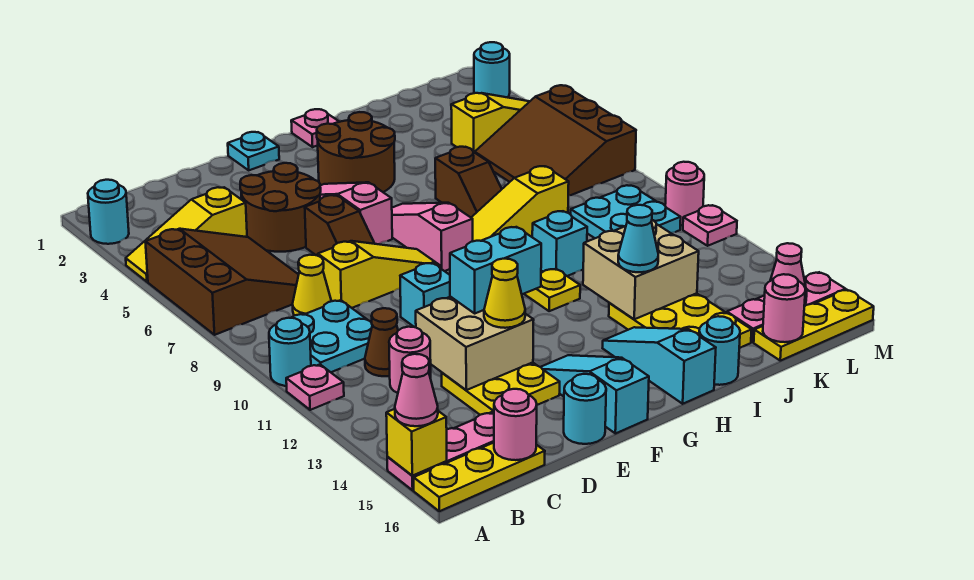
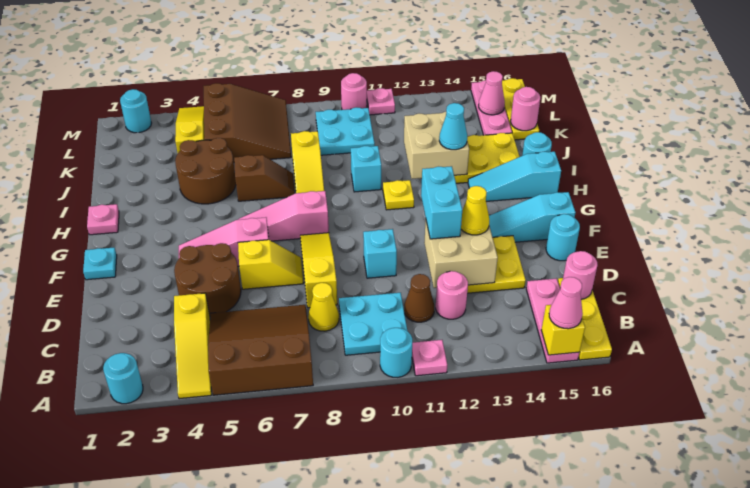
brown 1x2 slope [305,195,375,256] -> yellow 1x2 slope [238,240,303,289]
brown 2x2 round brick [317,112,395,192] -> brown 2x2 round brick moved to [175,138,236,204]
brown 3x3 slope [475,85,636,196] -> brown 3x3 slope turned to [203,83,291,162]

